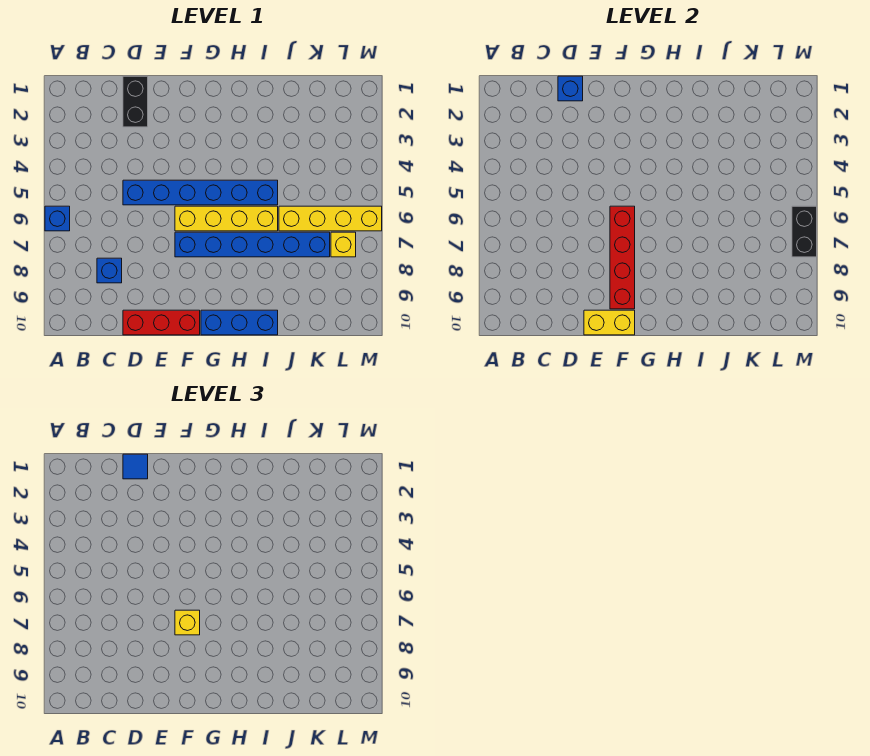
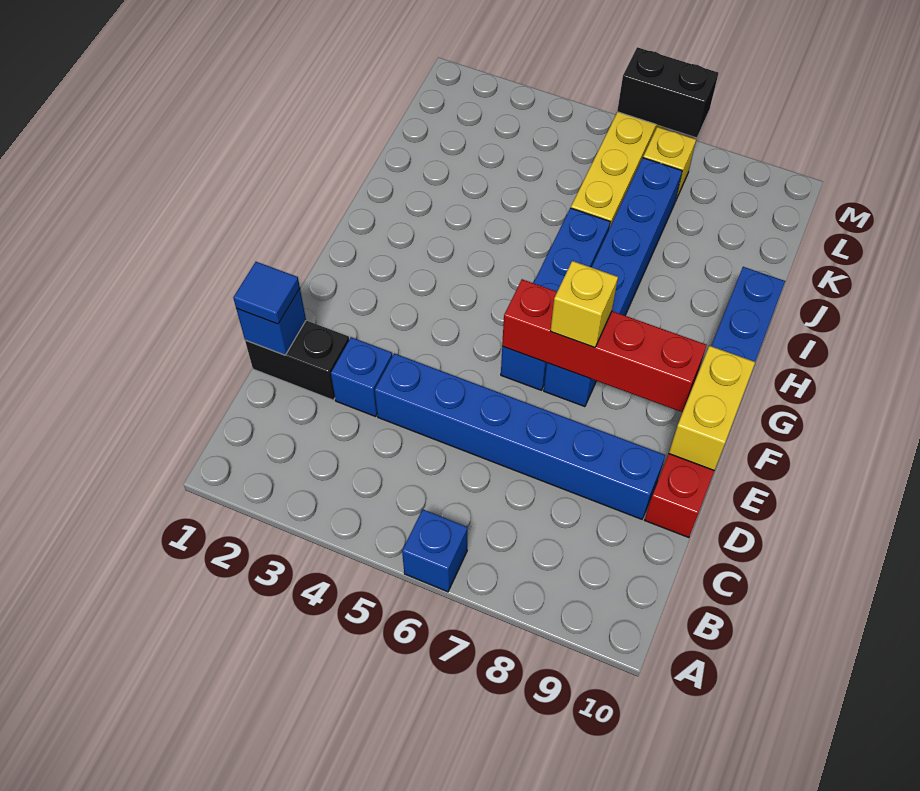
blue 1x1 brick [97,258,122,283] -> blue 1x1 brick moved to [331,337,392,416]
blue 1x6 brick [123,180,278,205] -> blue 1x6 brick turned to [375,353,665,519]
yellow 1x4 brick [175,206,278,231] -> blue 1x4 brick [501,208,610,390]

